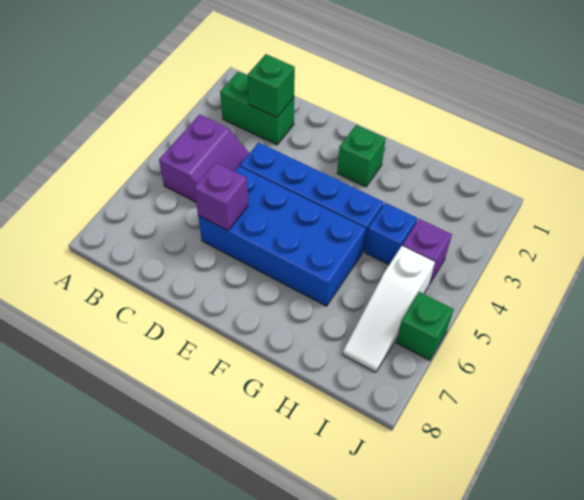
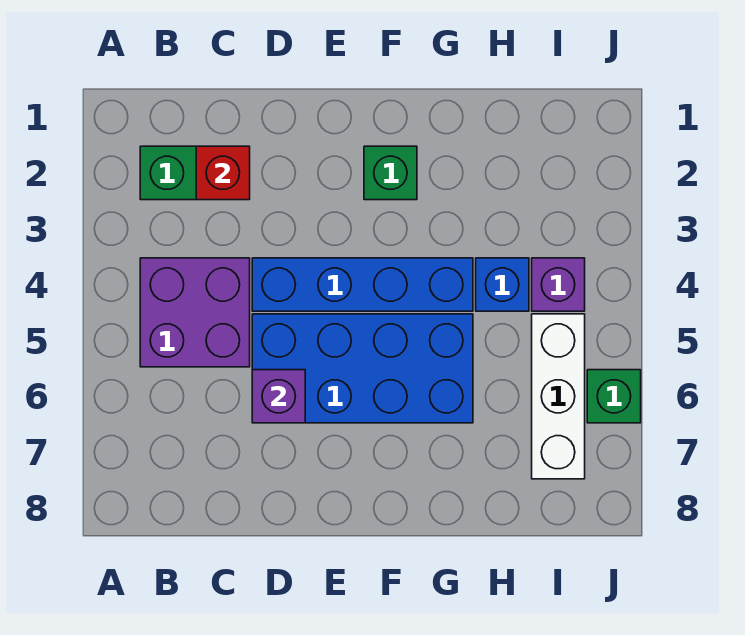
purple 2x2 slope [159,114,249,202] -> purple 2x2 brick [140,258,250,367]
green 1x1 brick [247,54,295,117] -> red 1x1 brick [196,146,250,200]
white 1x3 slope [343,246,435,372] -> white 1x3 brick [532,314,585,479]

